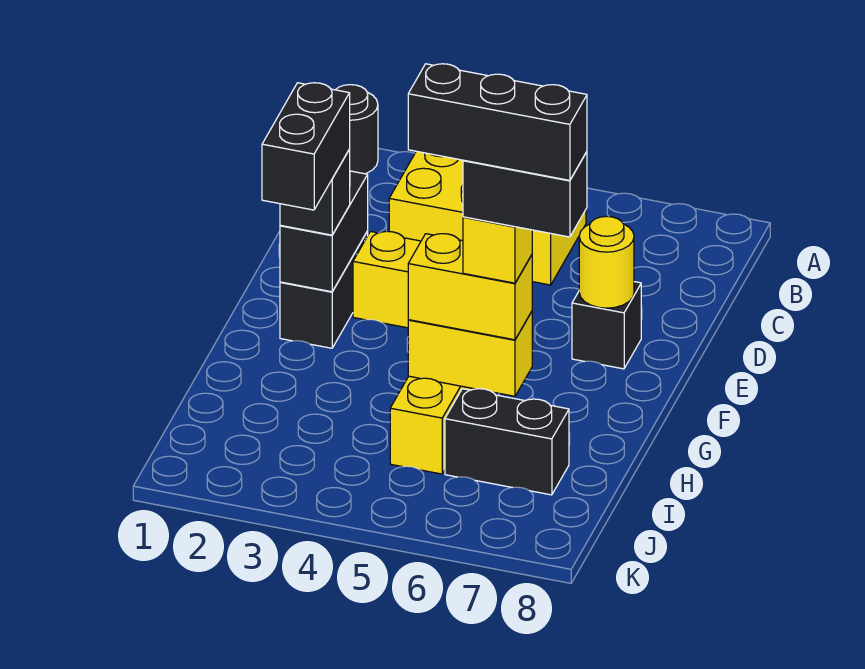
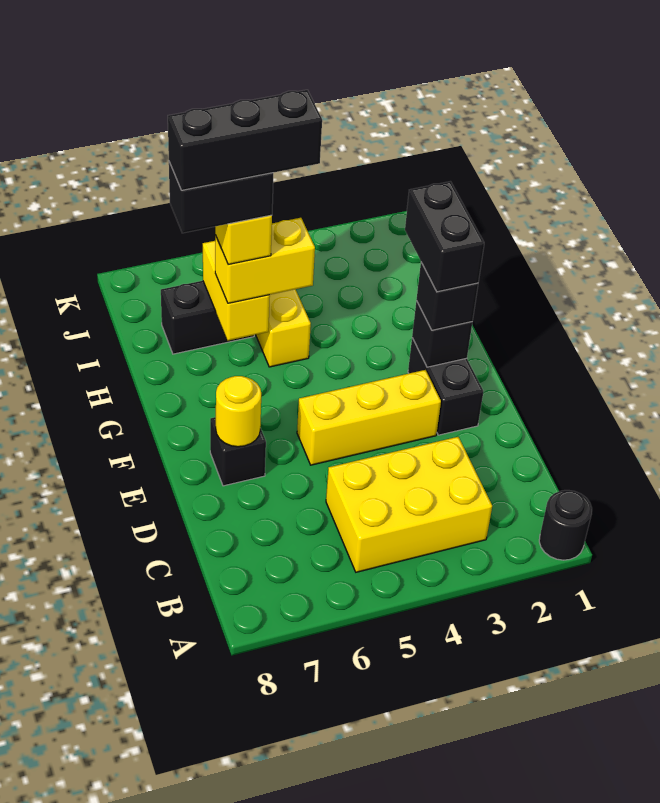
black 1x2 brick [280,171,368,292] -> black 1x1 brick [412,301,472,367]
yellow 1x2 brick [408,312,532,396] -> yellow 1x2 brick turned to [203,241,270,341]

